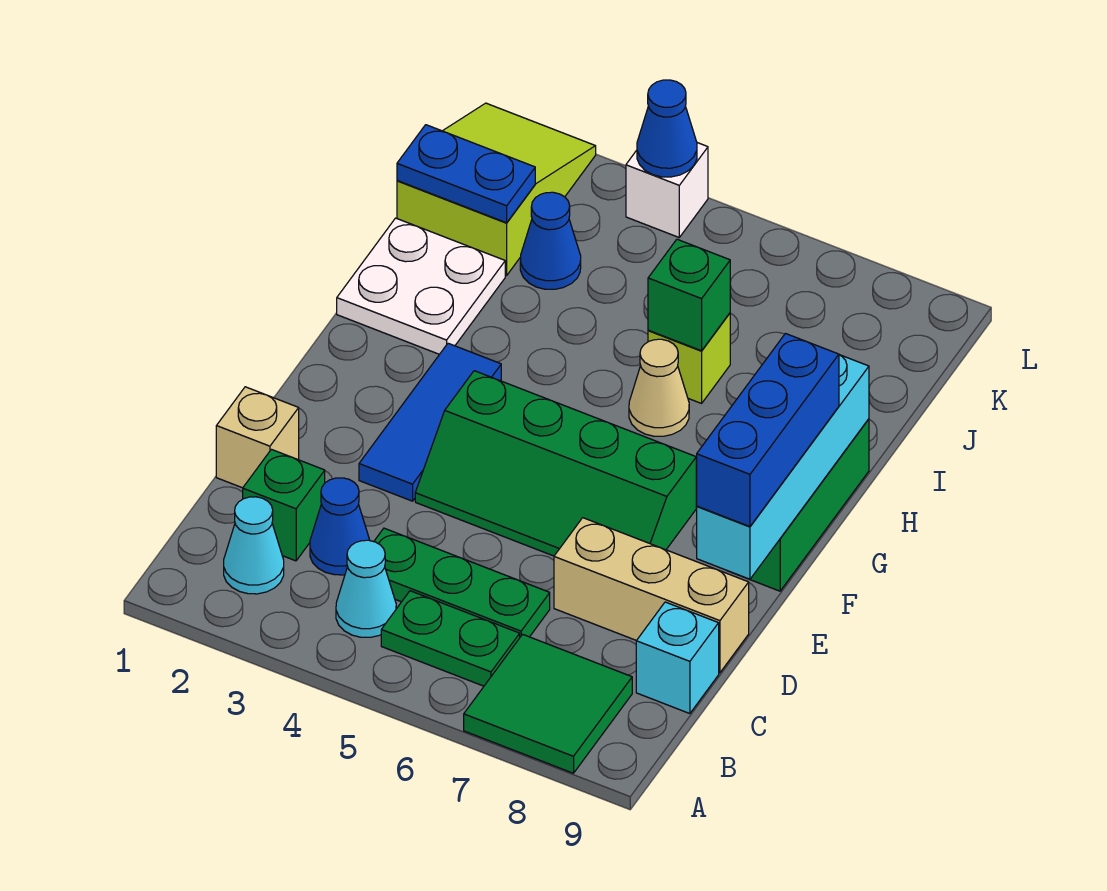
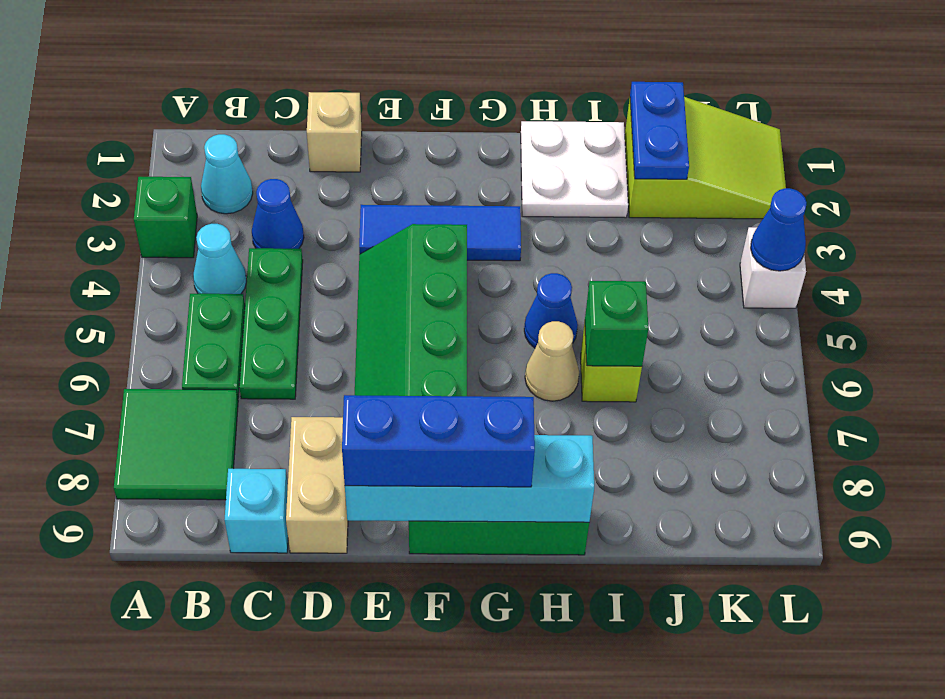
green 1x1 brick [243,449,325,561] -> green 1x1 brick moved to [134,177,197,258]
tan 1x3 brick [554,518,749,673] -> tan 1x2 brick [286,417,348,553]
blue 1x1 cone [520,192,581,289] -> blue 1x1 cone moved to [524,273,578,348]

